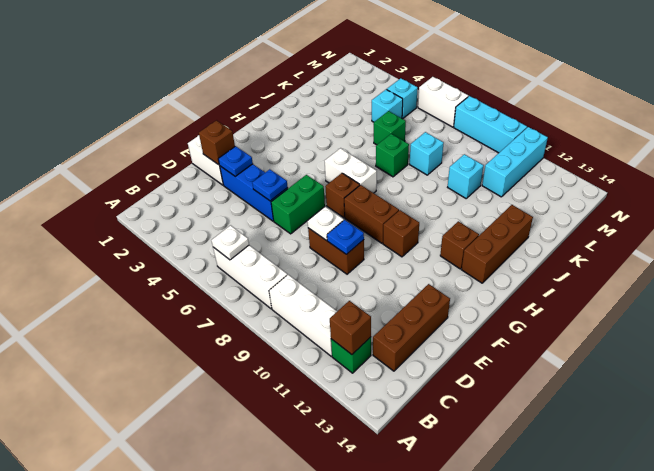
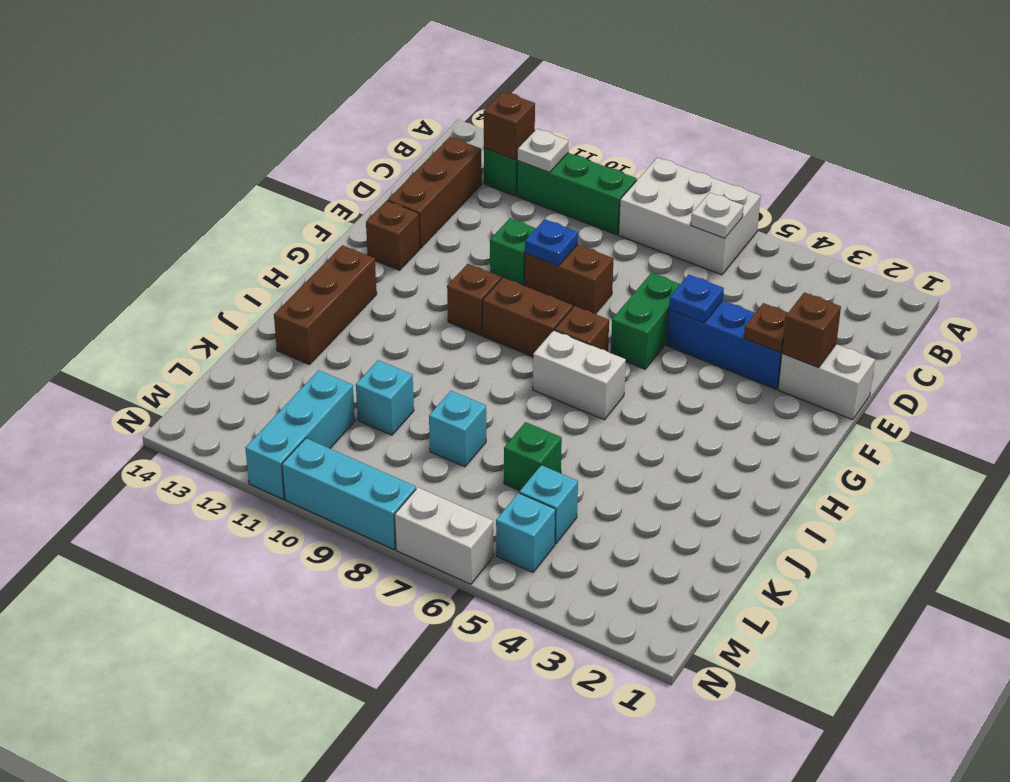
white 1x3 brick [213,245,287,309] -> white 2x3 brick [619,158,761,275]
white 1x3 brick [269,275,337,356] -> green 1x3 brick [517,153,637,235]
blue 1x1 plate [218,146,253,176] -> brown 1x1 plate [744,303,788,352]
white 1x1 plate [307,207,344,241] -> white 1x1 plate moved to [517,129,569,172]
brown 1x1 brick [440,221,479,269] -> brown 1x1 brick moved to [366,201,420,270]
green 1x1 brick [376,134,409,177] -> green 1x1 brick moved to [490,218,536,286]

